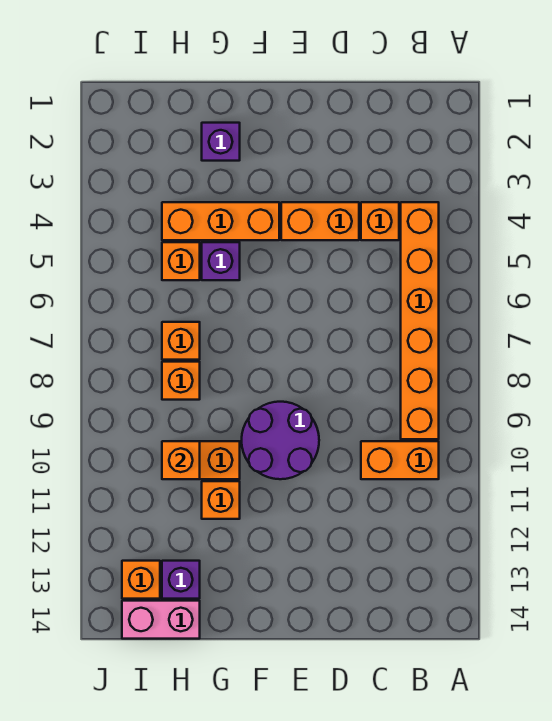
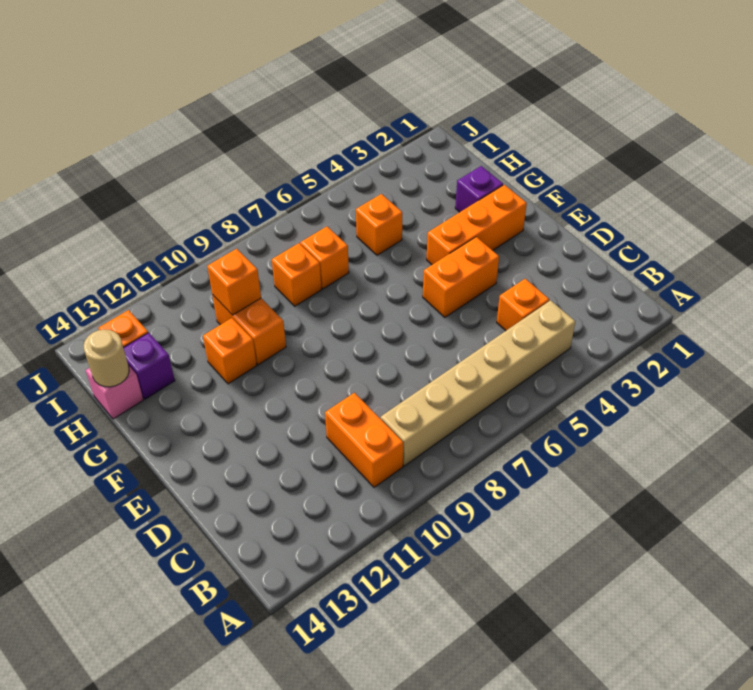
orange 1x6 brick [401,202,439,439] -> tan 1x6 brick [381,300,575,466]
orange 1x2 brick [281,202,359,240] -> orange 1x2 brick turned to [423,237,499,317]
purple 2x2 round brick [242,402,319,479] -> none
orange 1x3 brick [162,202,279,240] -> orange 1x3 brick turned to [427,185,527,265]
purple 1x1 brick [202,242,240,280] -> none
pink 1x2 brick [122,601,200,639] -> pink 1x1 brick [86,366,143,419]
none -> tan 1x1 round brick [83,329,129,387]

